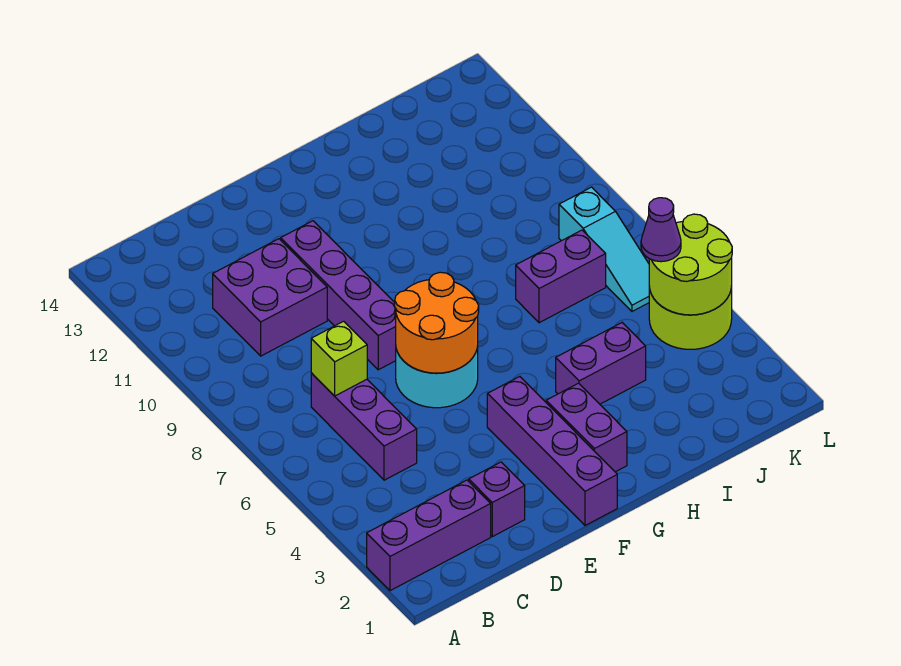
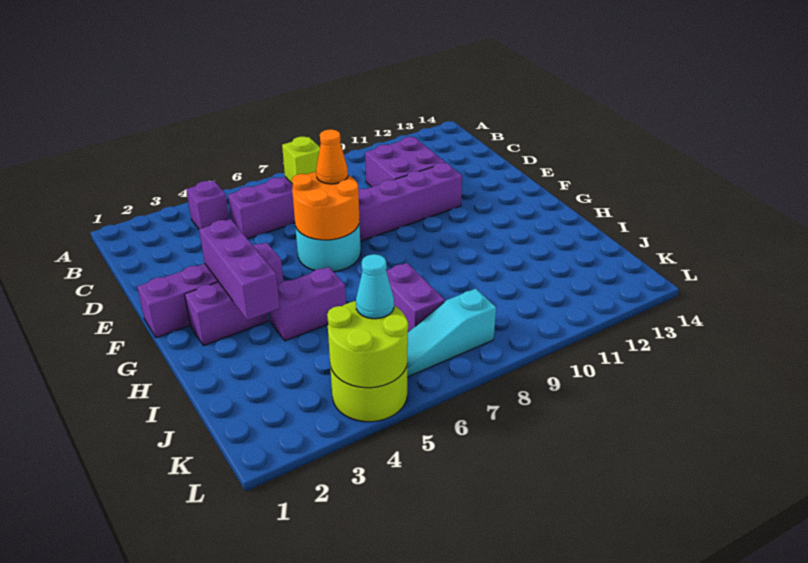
purple 1x3 brick [367,480,491,591] -> purple 1x3 brick moved to [199,219,280,320]
purple 1x1 brick [469,462,525,537] -> purple 1x1 brick moved to [186,181,229,229]
none -> orange 1x1 cone [316,129,348,184]
purple 1x2 brick [556,323,646,404] -> purple 1x2 brick turned to [269,267,346,341]
purple 1x1 cone [641,198,681,262] -> cyan 1x1 cone [356,254,394,319]

